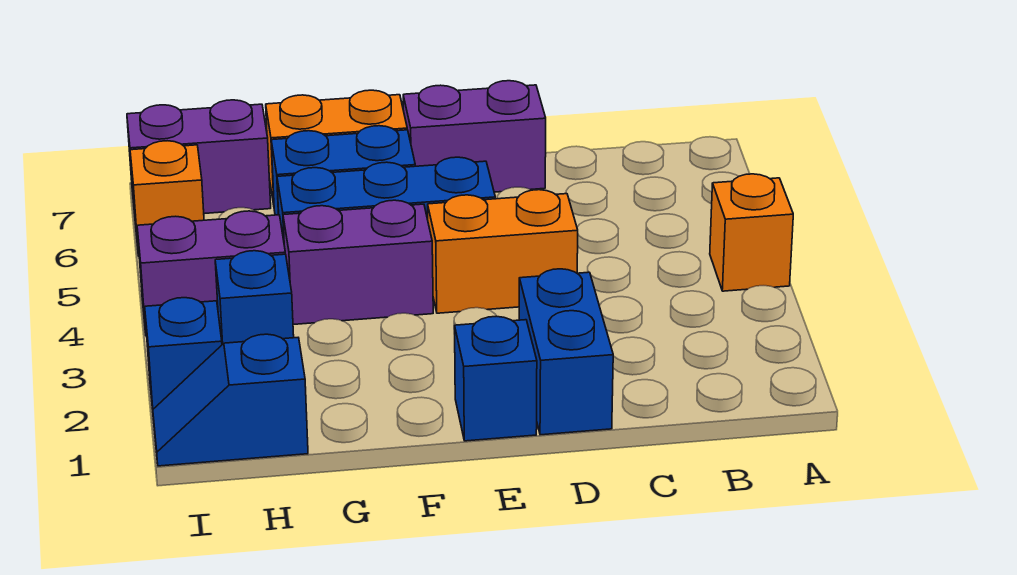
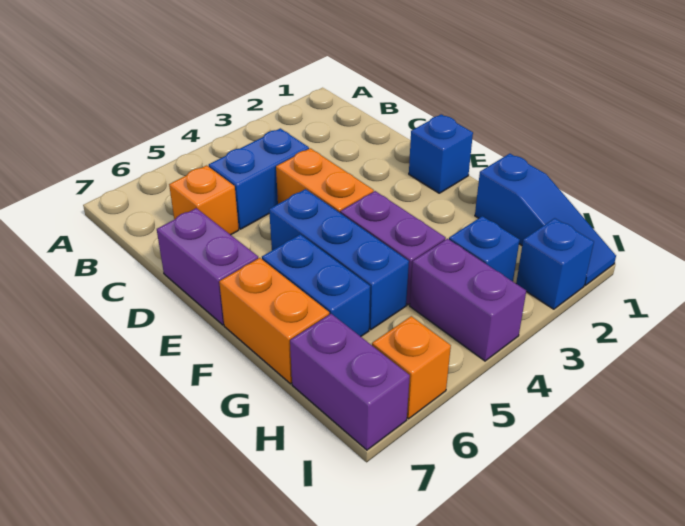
orange 1x1 brick [710,174,793,291] -> orange 1x1 brick moved to [169,165,239,235]
blue 1x2 brick [519,269,613,435] -> blue 1x2 brick moved to [209,128,309,229]
blue 1x2 slope [153,334,308,466] -> blue 1x3 slope [475,154,616,285]

